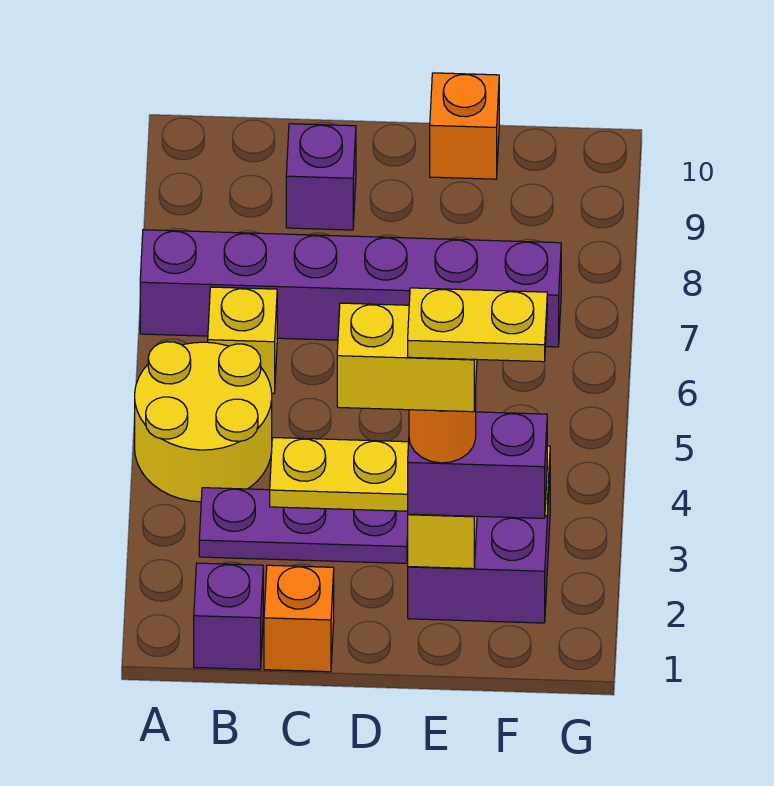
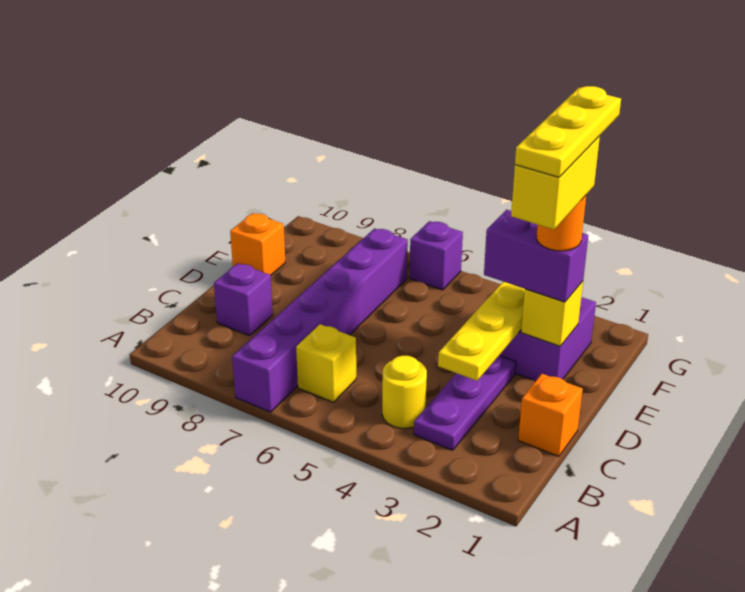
yellow 2x2 round brick [135,342,272,502] -> yellow 1x1 round brick [382,356,427,428]
purple 1x1 brick [194,563,263,670] -> purple 1x1 brick moved to [410,221,463,290]
purple 1x2 brick [408,412,547,518] -> purple 1x2 brick turned to [484,210,588,302]
yellow 1x2 plate [408,288,547,362] -> yellow 1x3 plate [515,86,621,177]

